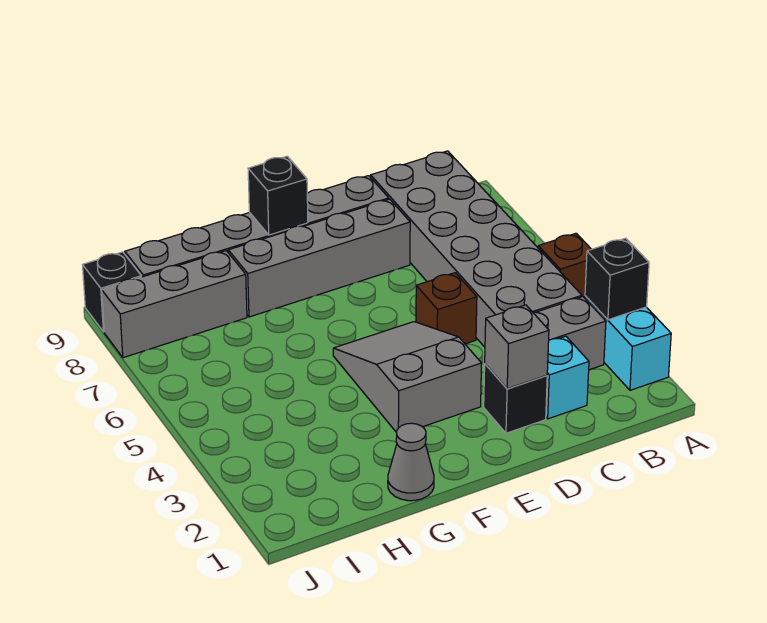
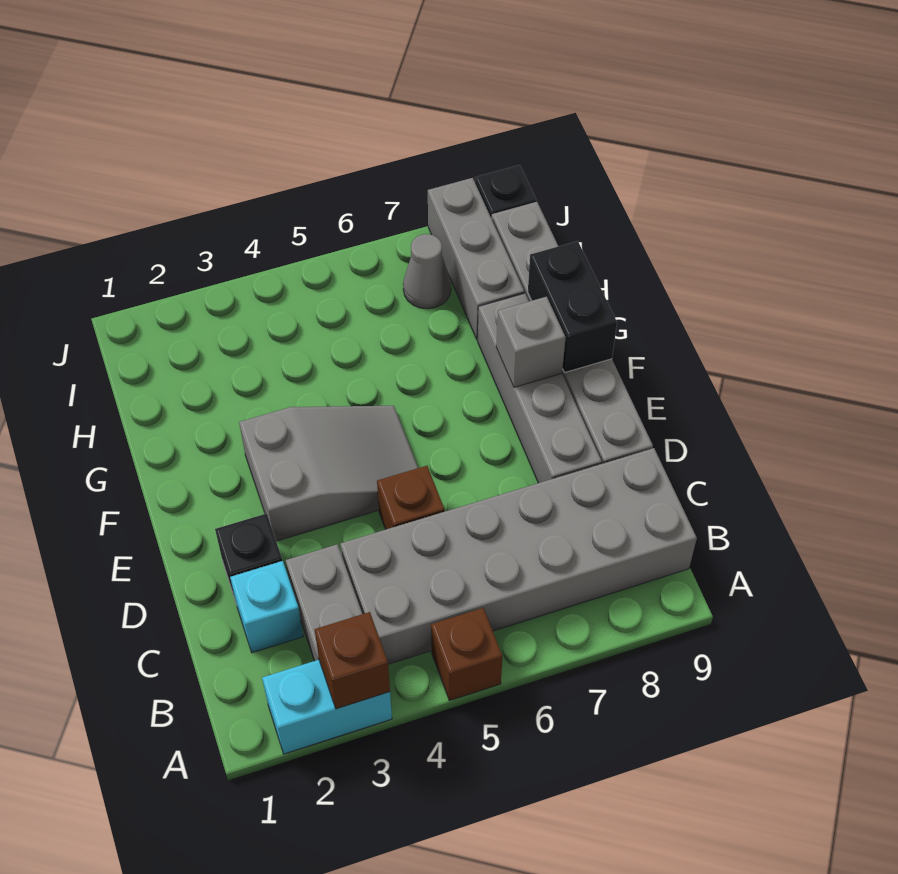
black 1x1 brick [585,238,649,320] -> brown 1x1 brick [314,612,390,709]
grey 1x1 brick [485,305,549,389] -> grey 1x1 brick moved to [496,297,566,387]
black 1x1 brick [248,156,308,235] -> black 1x2 brick [528,241,617,372]
grey 1x1 cone [388,423,434,501] -> grey 1x1 cone moved to [403,234,451,309]

